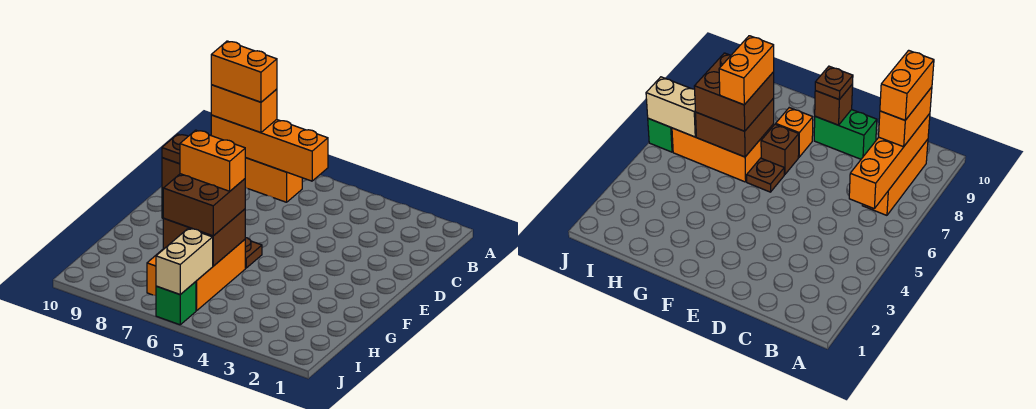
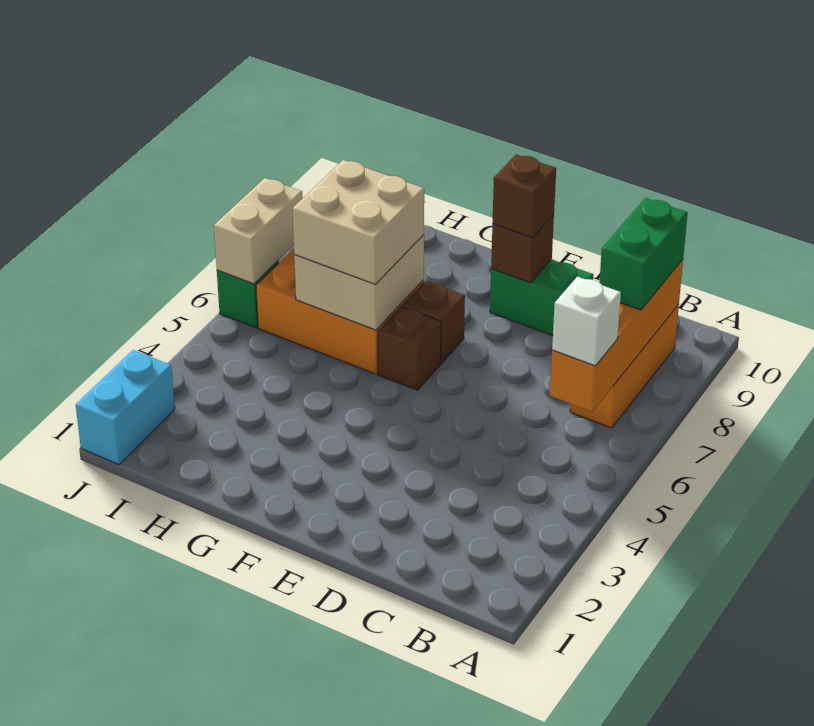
none -> white 1x1 brick [552,277,621,366]
orange 1x2 brick [211,85,277,133] -> green 1x2 brick [599,198,688,310]
orange 1x2 brick [211,41,277,102] -> none
brown 1x1 plate [162,134,188,164] -> brown 1x1 brick [492,154,556,237]
brown 1x1 plate [245,238,262,268] -> brown 1x1 brick [378,306,441,390]
orange 1x1 brick [776,108,813,157] -> none
brown 2x2 brick [163,209,245,266] -> tan 2x2 brick [294,235,424,330]
brown 2x2 brick [163,174,245,236] -> tan 2x2 brick [293,160,424,284]
orange 1x2 brick [180,130,245,191] -> none
tan 1x2 brick [156,228,213,294] -> tan 1x2 brick turned to [214,178,303,284]
none -> cyan 1x2 brick [76,350,175,465]

